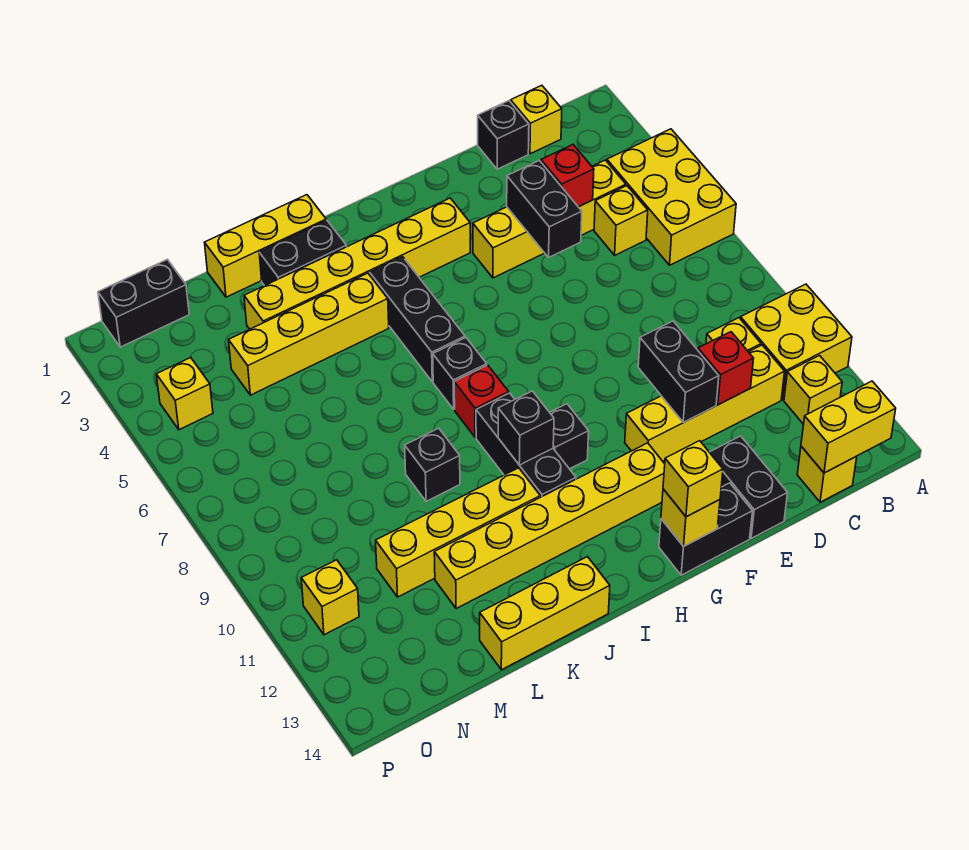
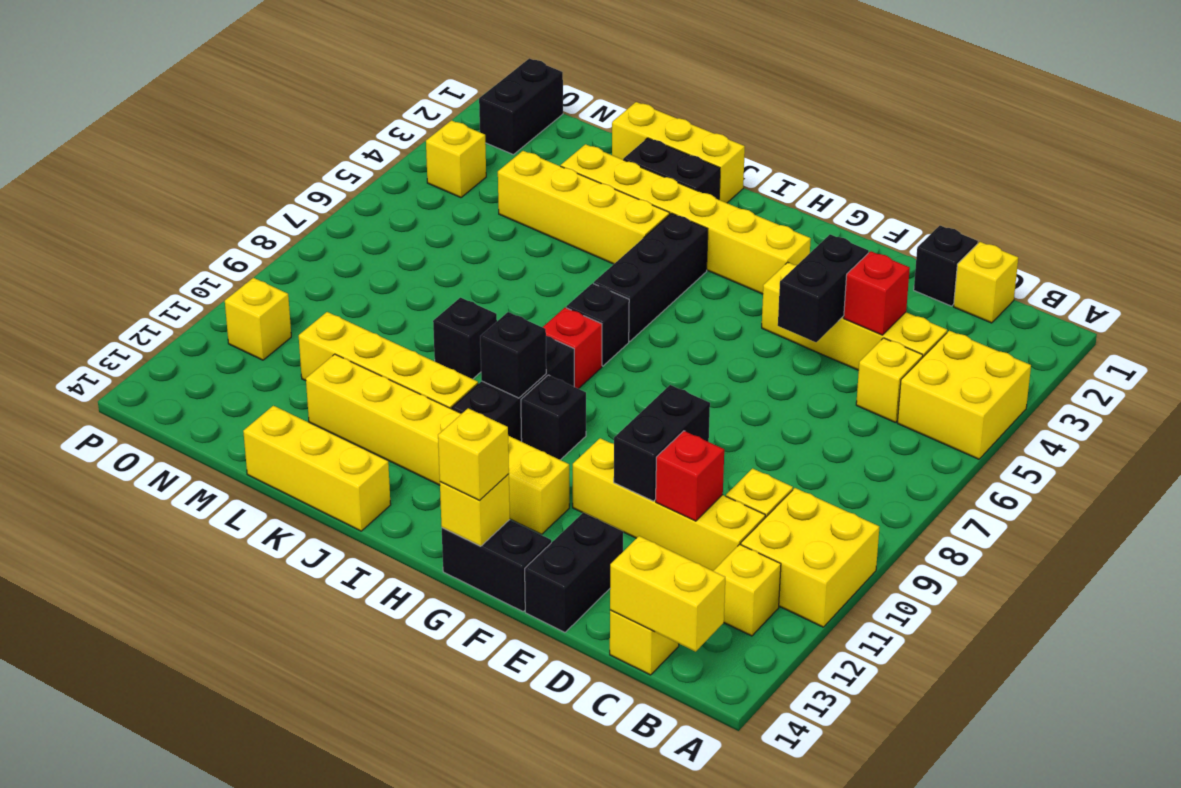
yellow 2x3 brick [607,129,736,265] -> yellow 2x2 brick [897,331,1031,459]
black 1x2 brick [98,259,189,347] -> black 1x2 brick turned to [479,58,563,154]

